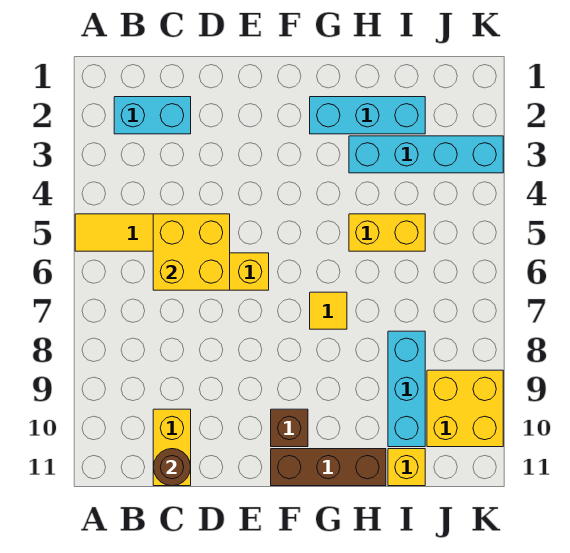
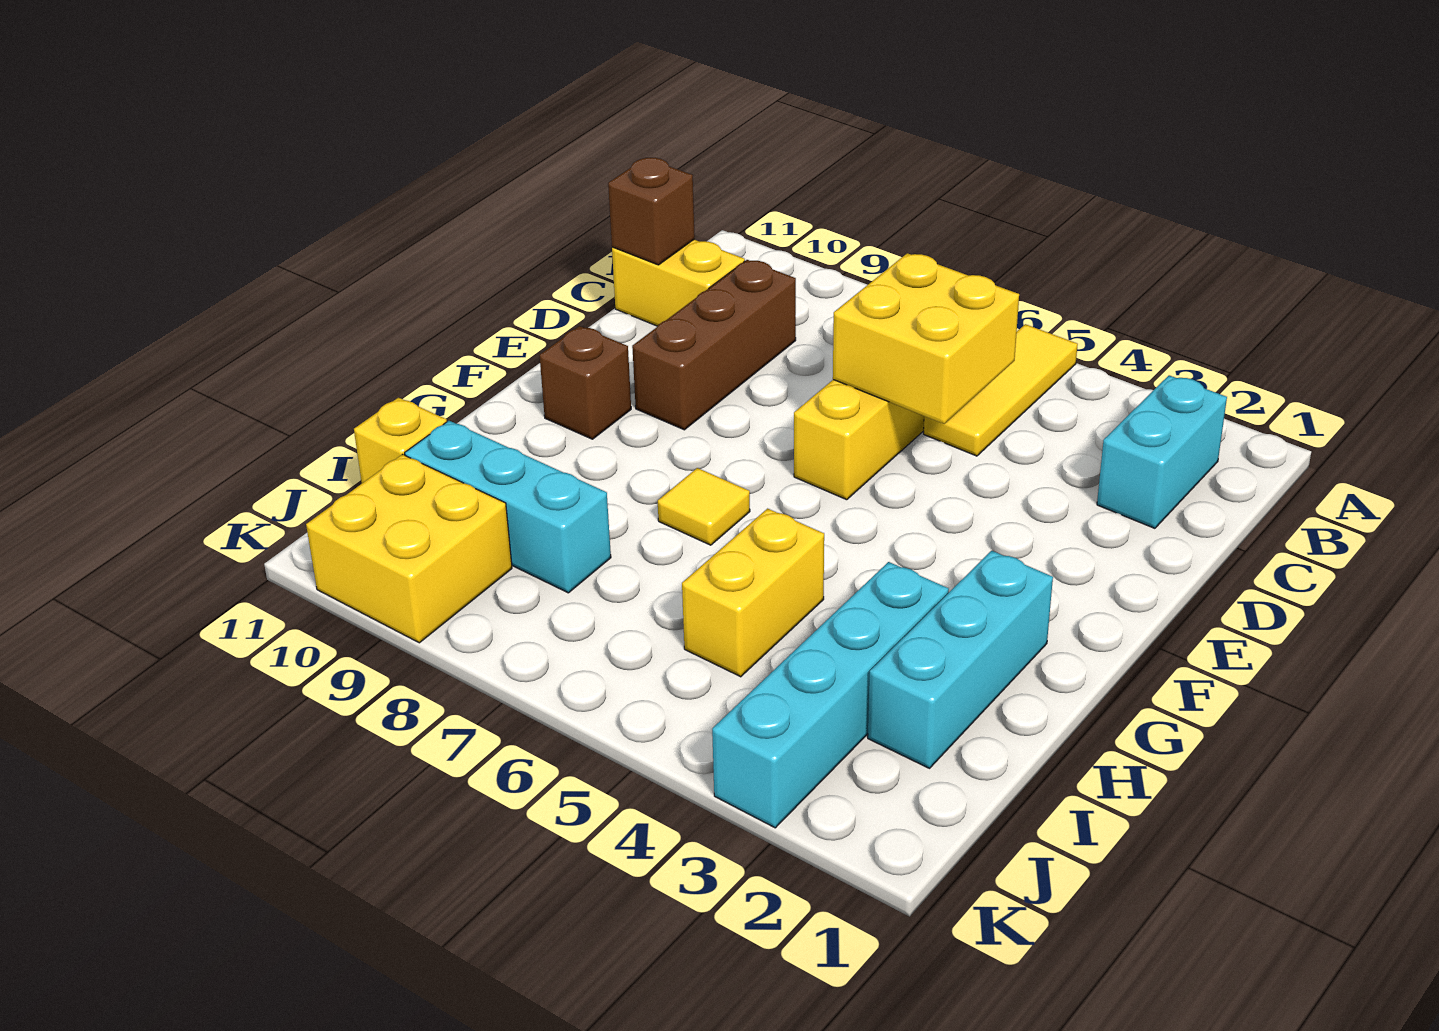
brown 1x1 round brick [153,449,191,486] -> brown 1x1 brick [608,158,695,265]
brown 1x3 brick [271,449,386,486] -> brown 1x3 brick moved to [632,260,796,430]

